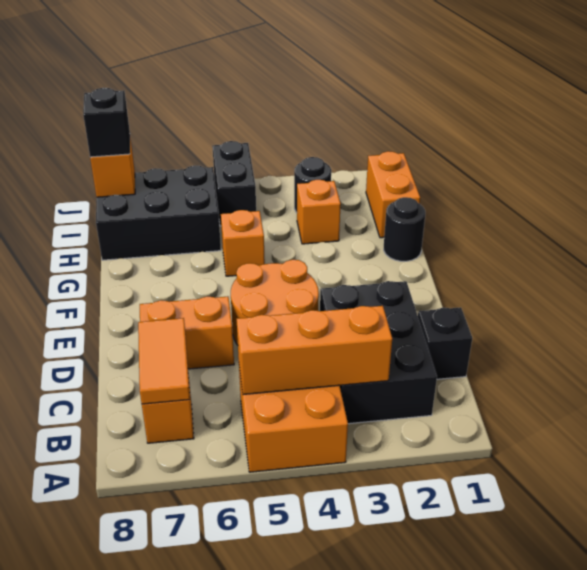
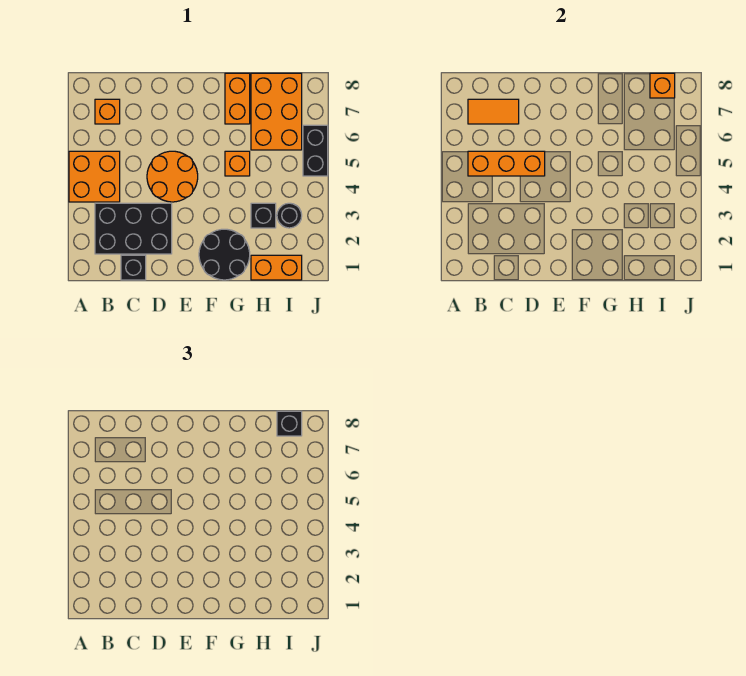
orange 1x3 brick [237,306,392,394] -> orange 1x3 brick turned to [468,151,545,176]
orange 1x2 brick [140,297,234,369] -> orange 1x2 brick moved to [225,73,250,124]
black 1x1 round brick [384,197,425,261] -> black 2x2 round brick [199,229,250,280]
orange 1x1 brick [297,180,341,244] -> black 1x1 brick [251,203,276,228]
black 2x3 brick [96,166,221,260] -> orange 2x3 brick [251,73,302,150]
black 1x2 brick [212,141,256,226] -> black 1x2 brick turned to [303,125,328,176]

